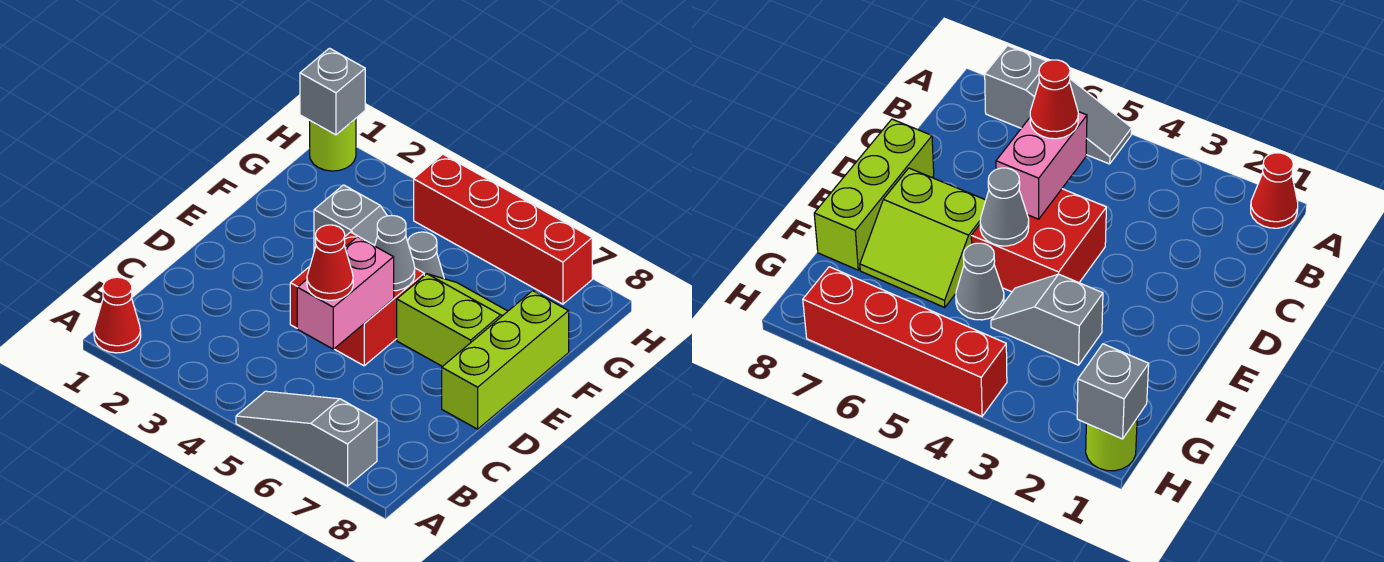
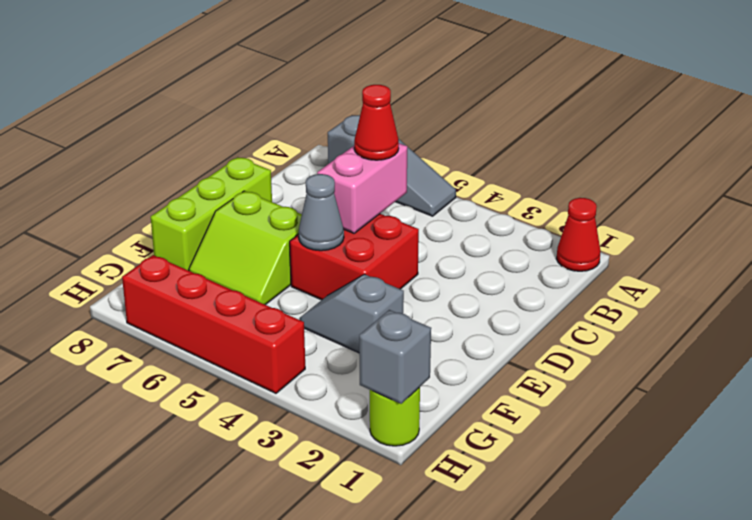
grey 1x1 cone [408,232,444,279] -> none

